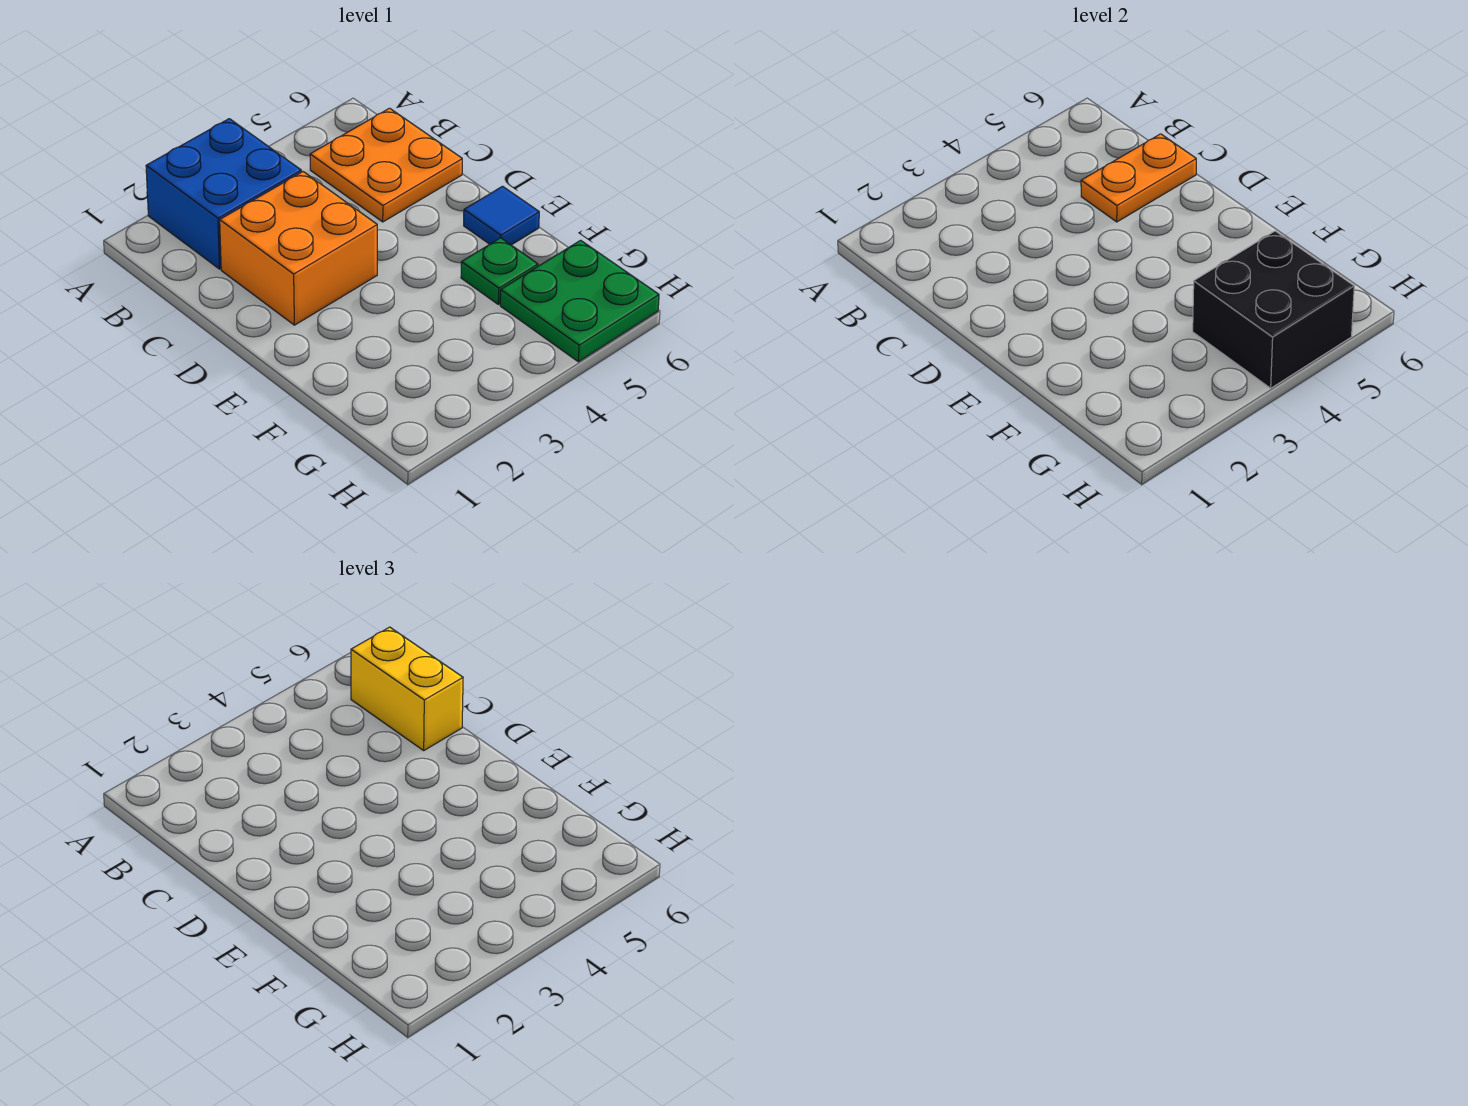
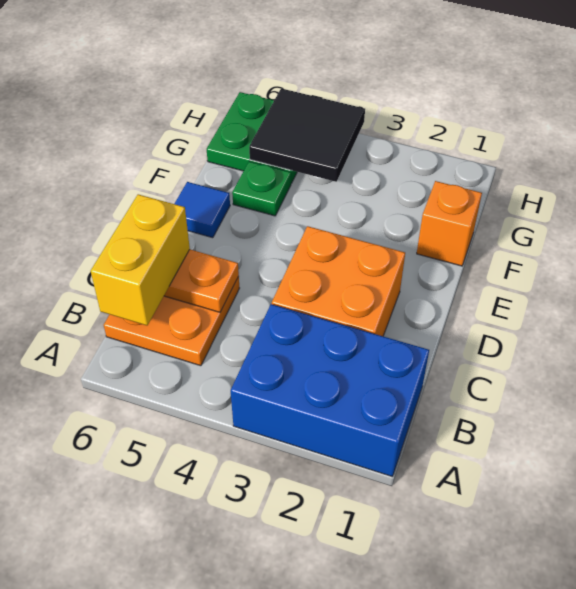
blue 2x2 brick [146,119,301,269] -> blue 2x3 brick [231,304,429,476]
none -> orange 1x1 brick [417,181,482,266]
black 2x2 brick [1193,231,1354,388] -> black 2x2 tile [249,88,365,182]

